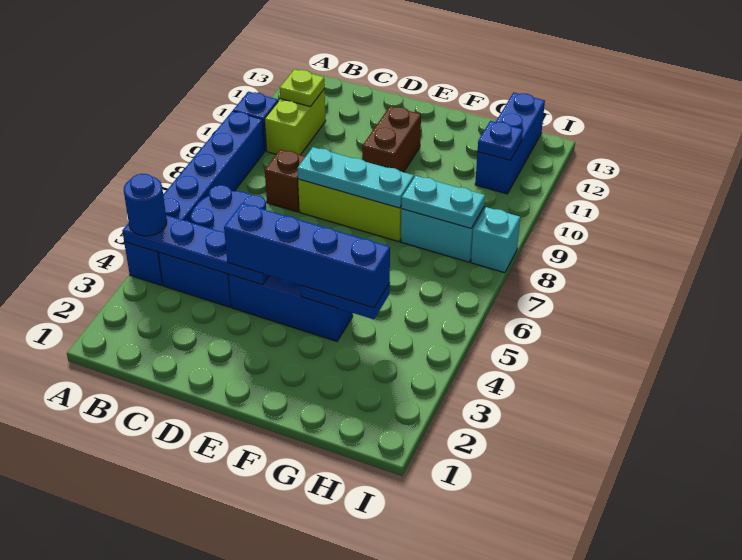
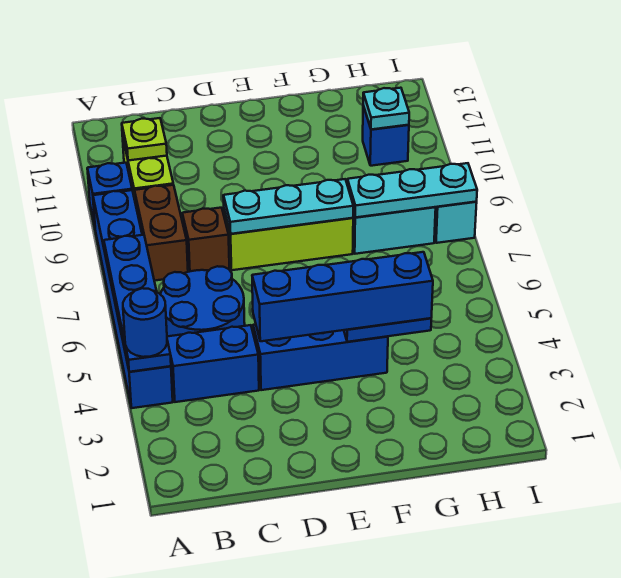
blue 1x4 plate [122,215,269,285] -> blue 1x4 plate turned to [104,235,171,372]
brown 1x2 brick [362,106,421,172] -> brown 1x2 brick moved to [134,185,188,281]
cyan 1x2 plate [402,176,485,228] -> cyan 1x3 plate [347,163,477,217]
blue 1x3 brick [475,92,545,194] -> blue 1x1 brick [363,106,409,166]
blue 1x1 plate [478,121,523,160] -> cyan 1x1 plate [363,88,409,129]

